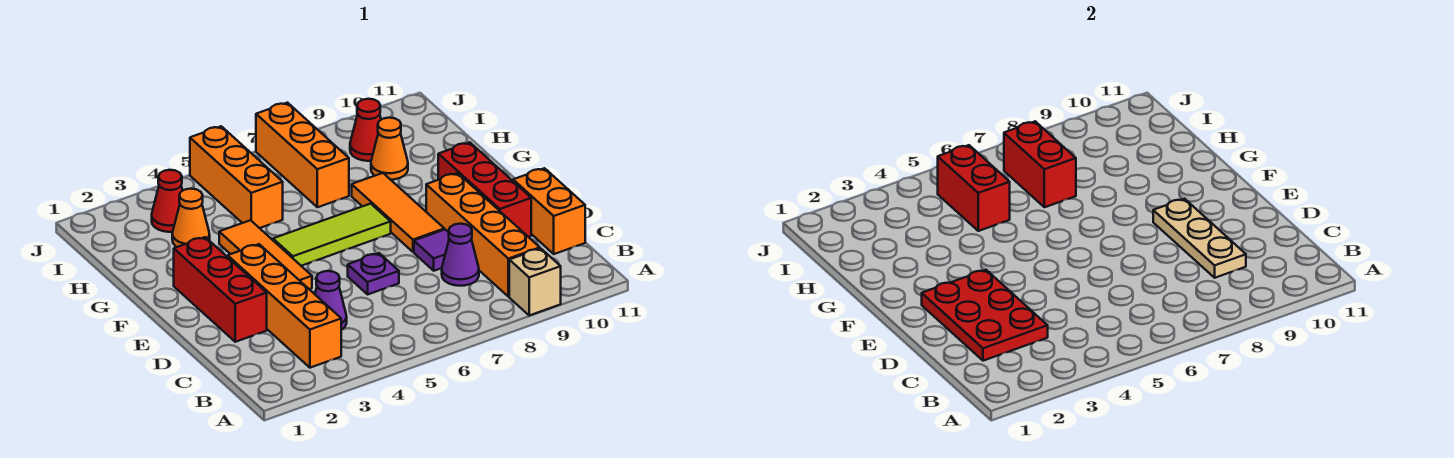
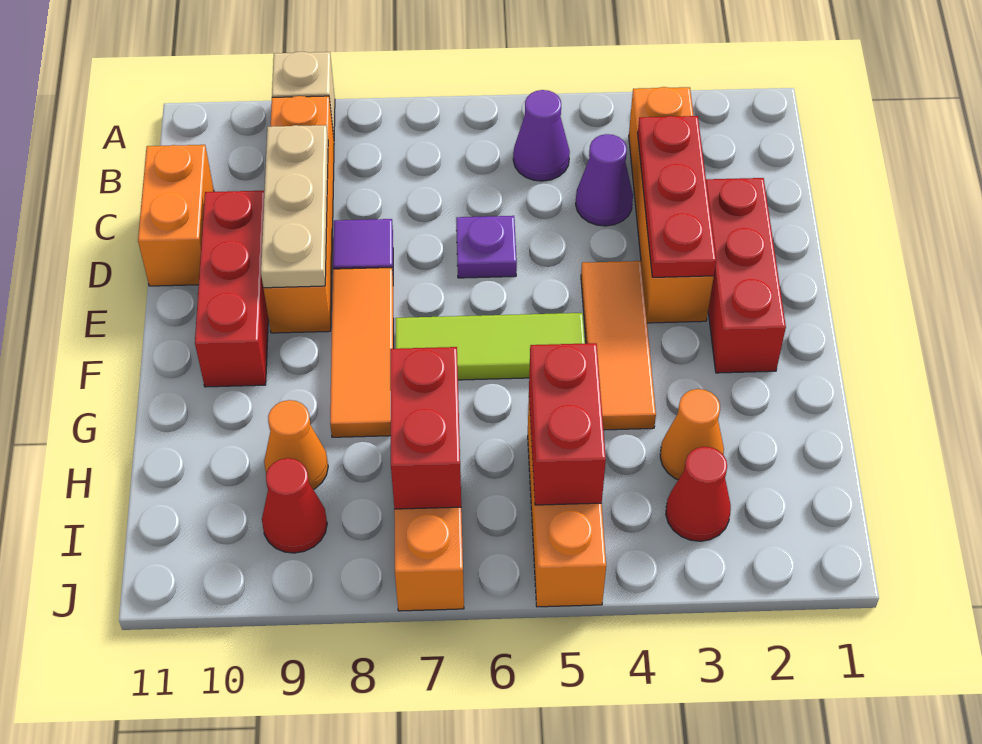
red 2x3 plate [922,270,1048,361] -> red 1x3 plate [638,116,716,277]
purple 1x1 cone [442,224,479,286] -> purple 1x1 cone moved to [513,90,570,181]

